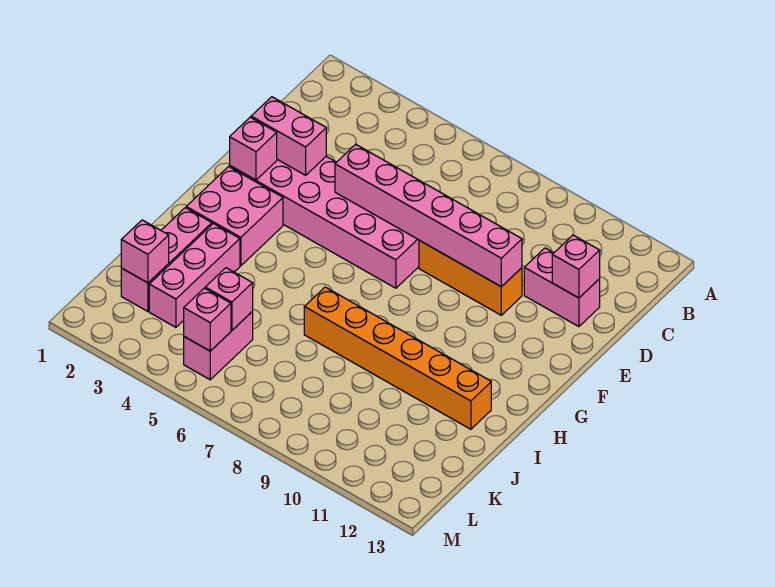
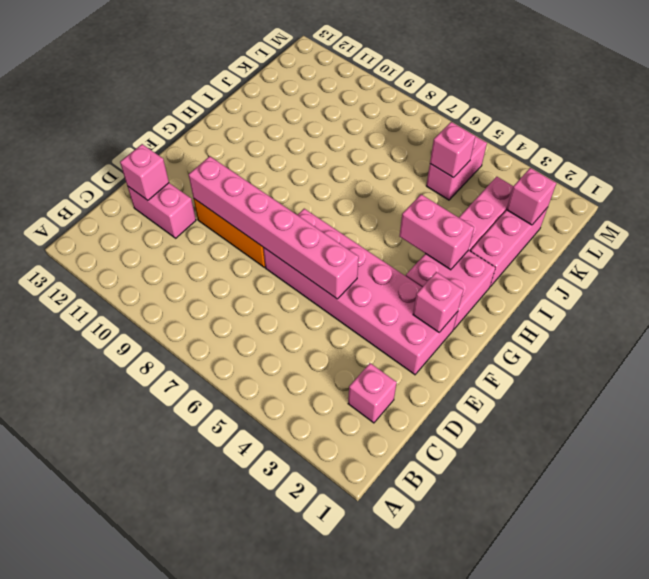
pink 1x2 brick [251,97,326,175] -> pink 1x2 brick moved to [400,194,474,270]
orange 1x6 brick [304,287,491,429] -> none
pink 1x1 brick [184,288,231,351] -> pink 1x1 brick moved to [348,363,397,423]

